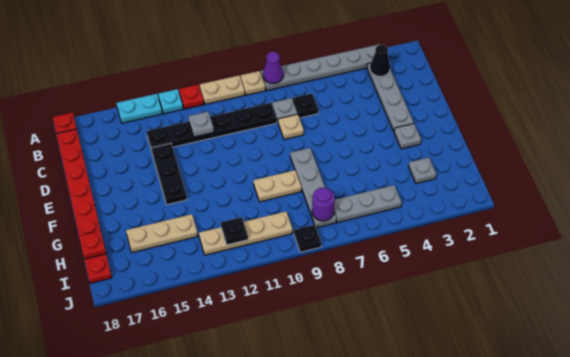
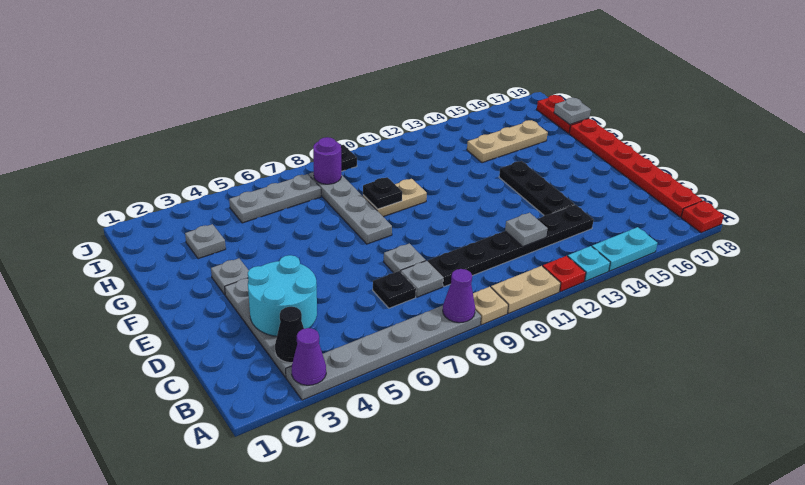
none -> purple 1x1 cone [292,328,326,385]
none -> cyan 2x2 round brick [248,255,317,336]
tan 1x1 plate [278,114,304,140] -> grey 1x1 plate [384,243,426,273]
red 1x1 plate [79,231,106,259] -> grey 1x1 plate [554,98,591,124]
tan 1x4 plate [199,212,293,255] -> none
black 1x1 plate [221,217,248,245] -> black 1x1 plate moved to [363,177,402,209]

